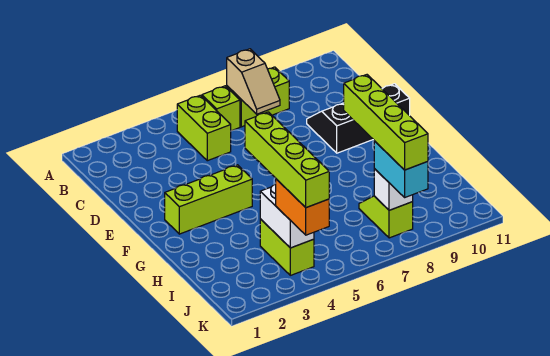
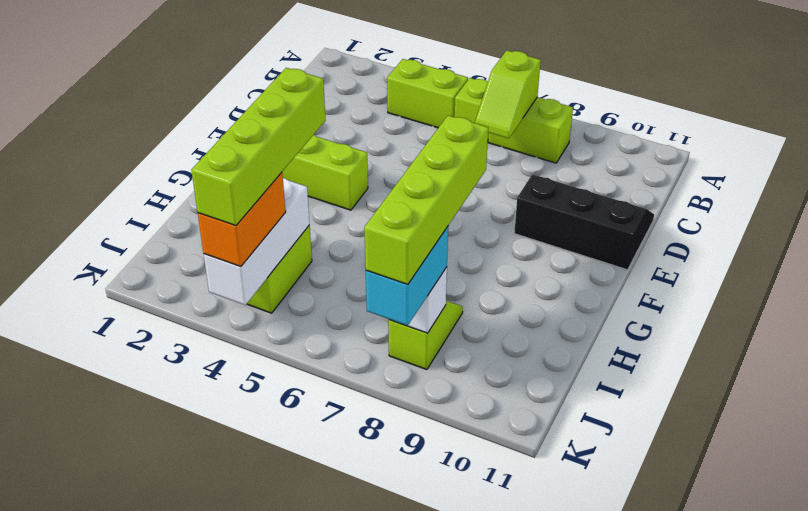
lime 1x2 brick [177,95,231,161] -> lime 1x2 brick turned to [387,59,468,128]
tan 1x2 slope [227,49,280,114] -> lime 1x2 slope [475,50,541,138]
white 1x2 brick [260,184,314,248] -> white 1x3 brick [204,178,310,305]

